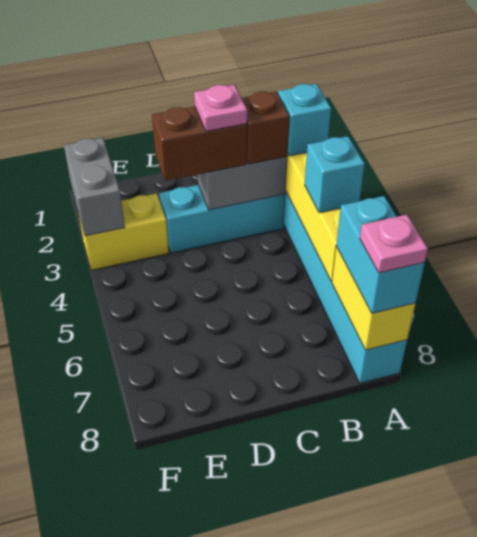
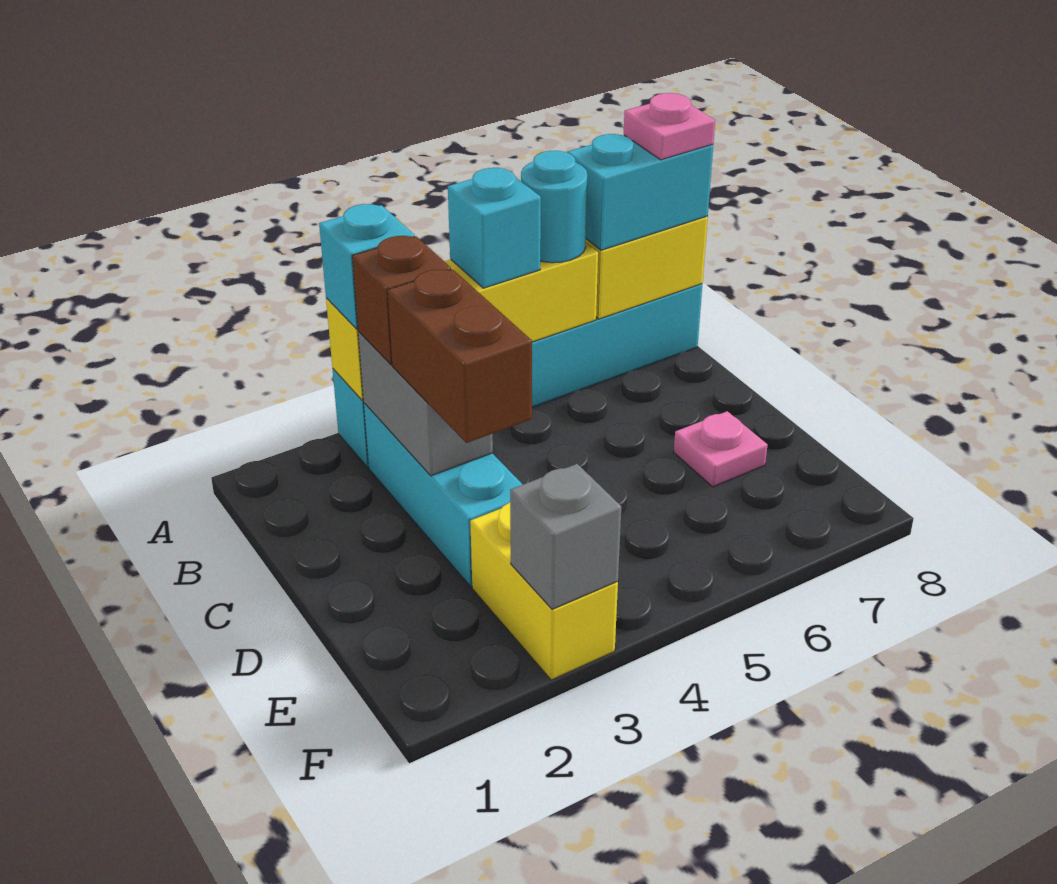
none -> cyan 1x1 round brick [521,151,587,263]
pink 1x1 plate [194,85,247,131] -> pink 1x1 plate moved to [674,411,767,487]
grey 1x2 brick [64,138,125,236] -> grey 1x1 brick [510,464,621,609]

